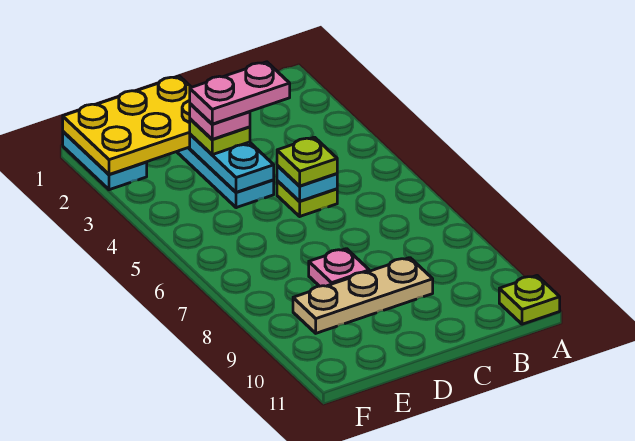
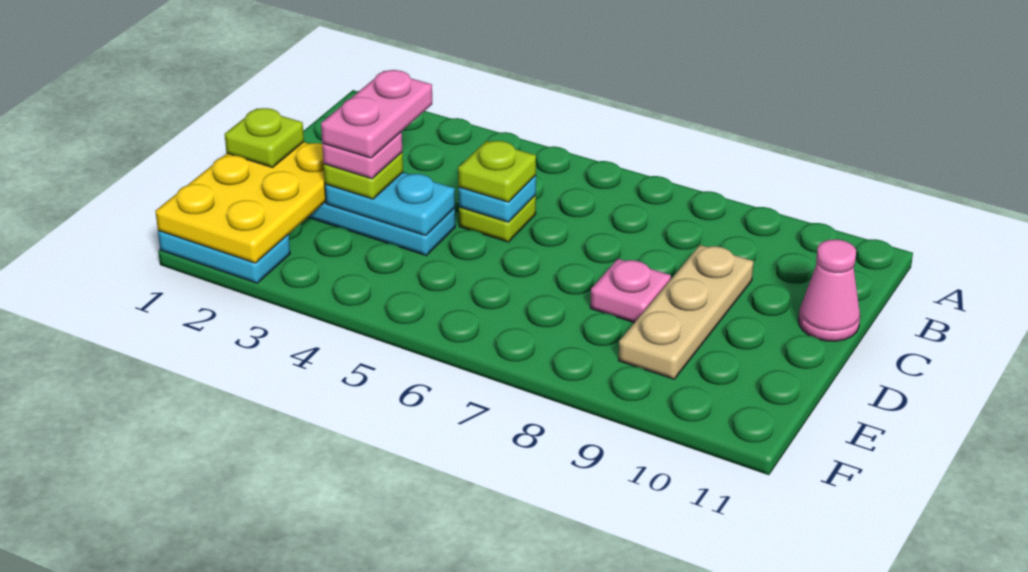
lime 1x1 plate [499,276,560,324] -> lime 1x1 plate moved to [225,108,304,167]
none -> pink 1x1 cone [798,240,860,341]

